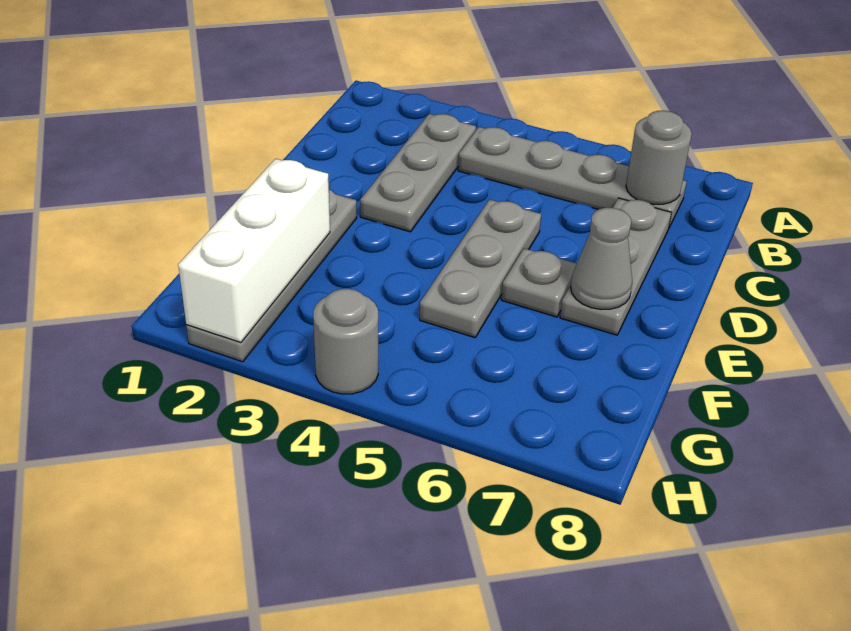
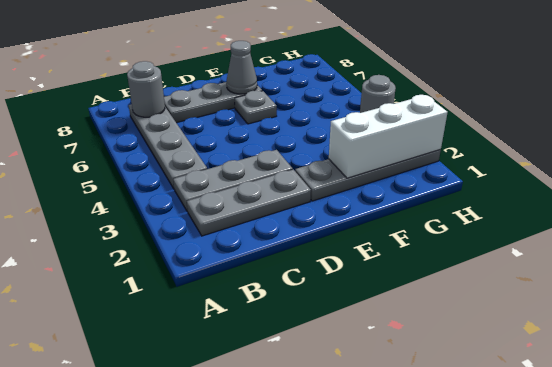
grey 1x3 plate [420,199,541,338] -> grey 1x3 plate moved to [187,169,311,236]

